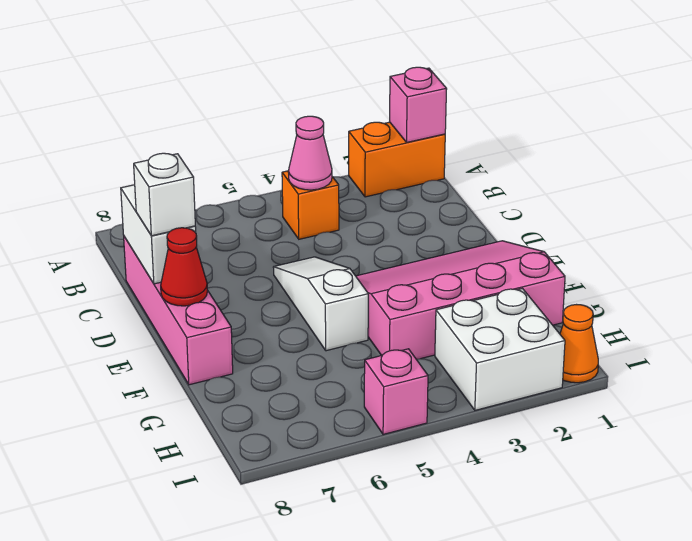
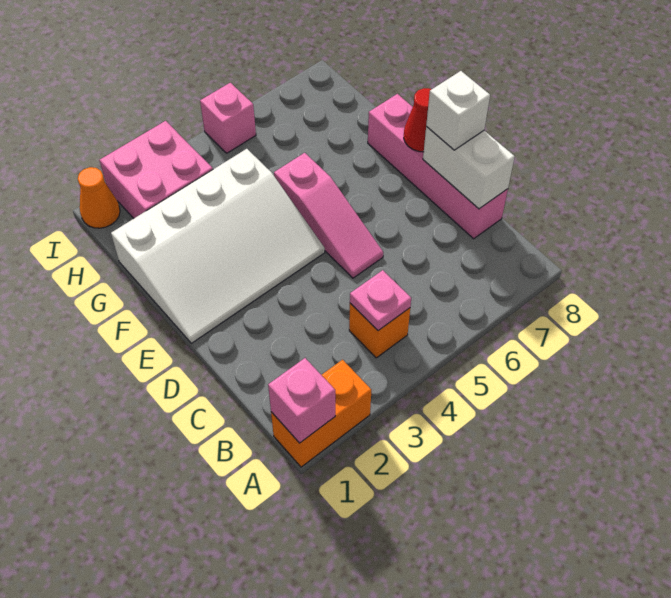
pink 1x1 cone [288,116,332,190] -> pink 1x1 plate [350,270,411,331]
white 1x3 slope [273,257,368,351] -> pink 1x3 slope [274,153,383,278]
pink 3x4 slope [356,241,565,359] -> white 3x4 slope [111,149,325,343]
white 2x2 brick [435,289,565,410] -> pink 2x2 brick [100,121,213,218]

